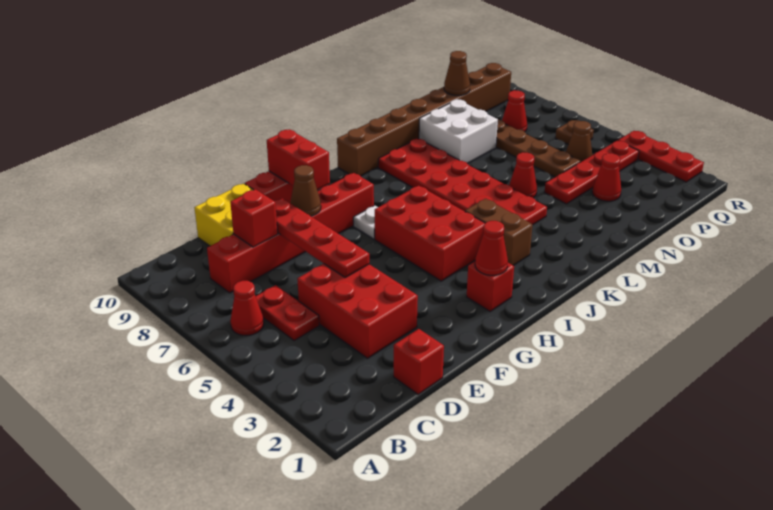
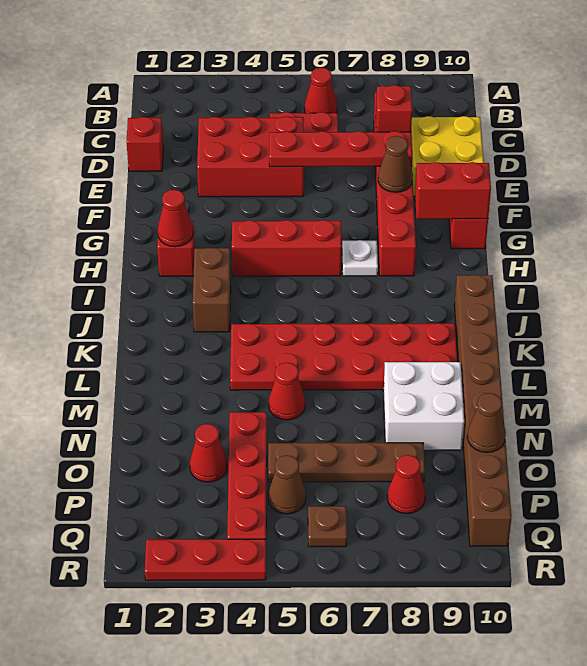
red 2x3 brick [375,186,485,281] -> red 1x3 brick [232,220,342,276]
brown 1x2 brick [465,199,533,266] -> brown 1x2 brick turned to [193,248,231,332]

